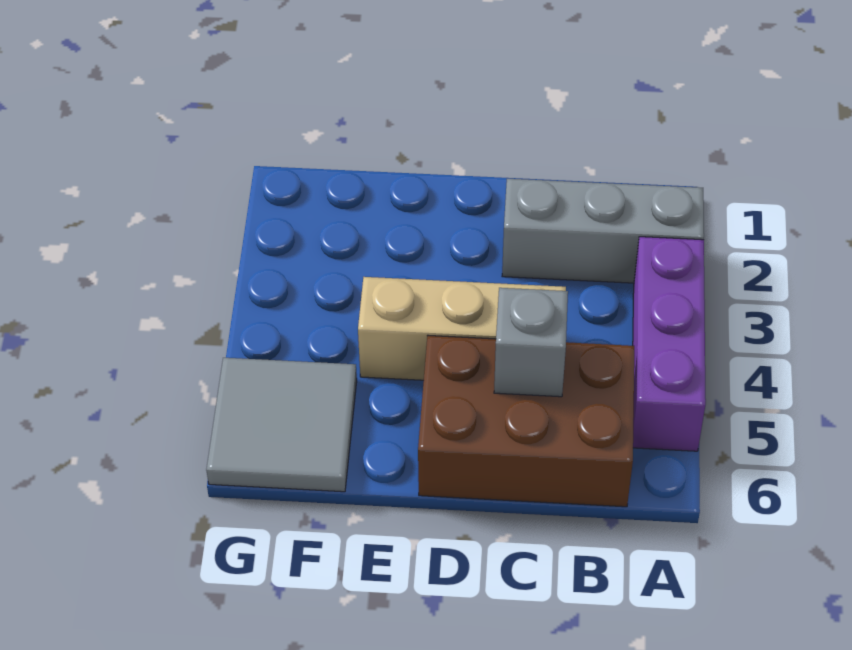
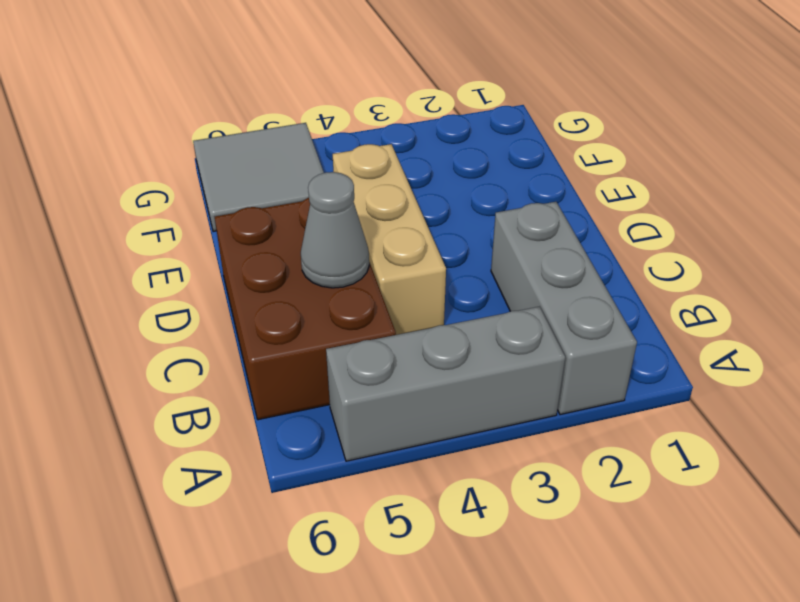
purple 1x3 brick [633,237,706,451] -> grey 1x3 brick [326,306,565,461]
grey 1x1 brick [494,288,568,397] -> grey 1x1 cone [301,172,369,288]

